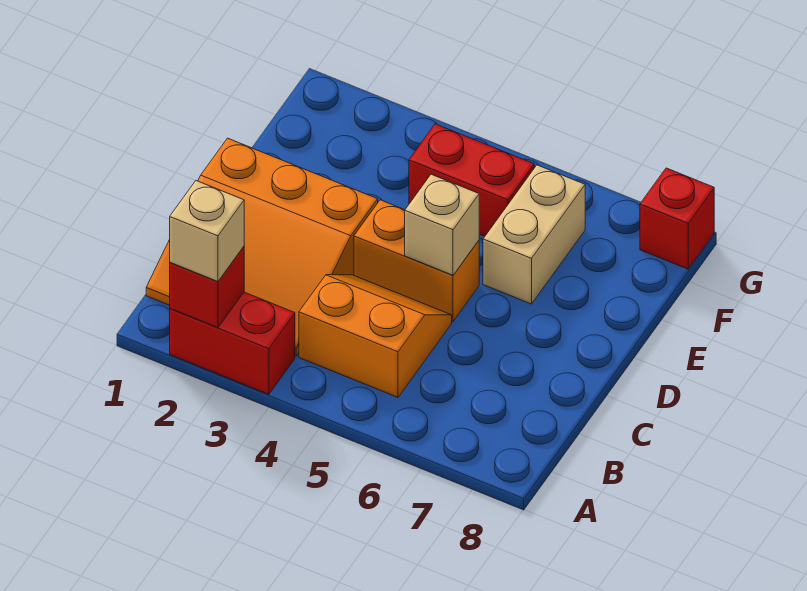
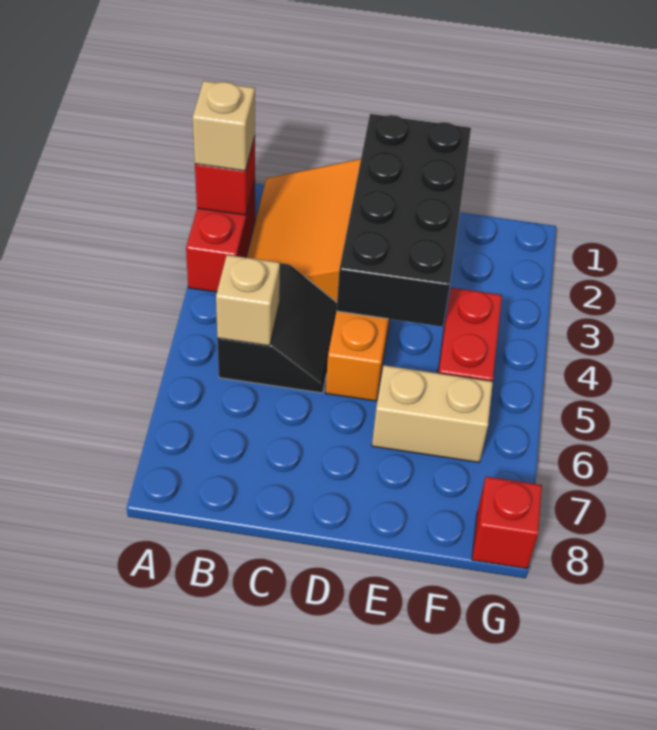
orange 2x2 slope [299,275,452,397] -> black 2x2 slope [217,263,337,393]
none -> black 2x4 brick [336,114,471,327]
tan 1x1 brick [405,174,479,275] -> tan 1x1 brick moved to [216,255,280,346]

